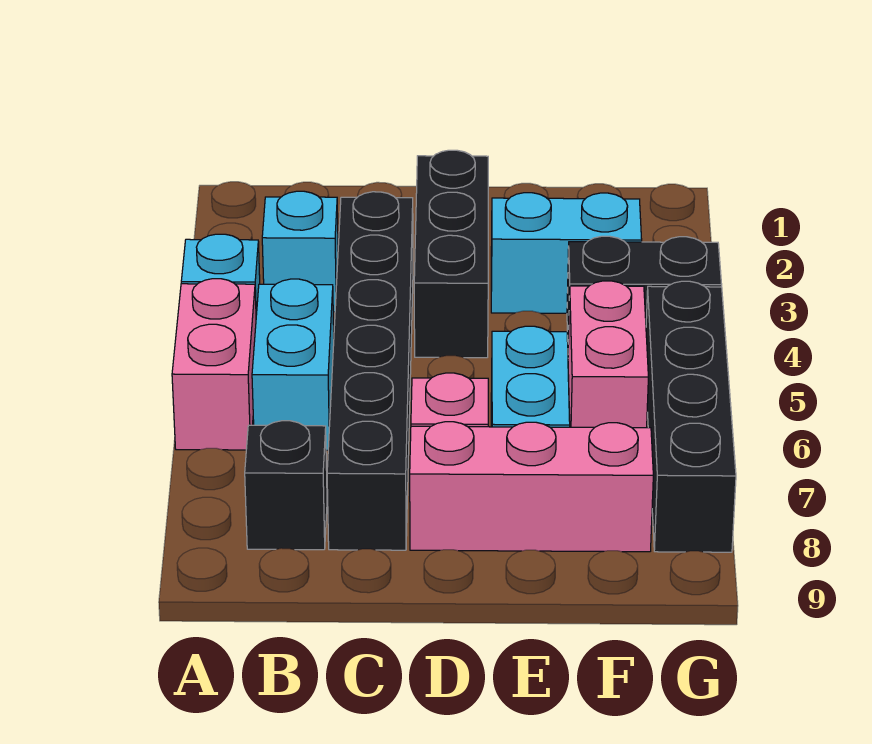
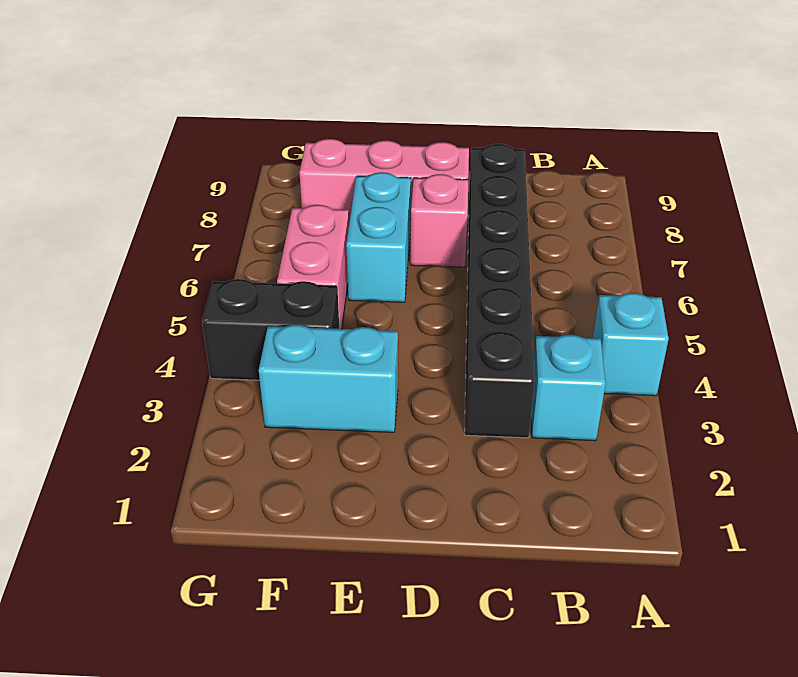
pink 1x2 brick [172,279,256,450] -> none
cyan 1x2 brick [252,279,334,450] -> none
black 1x1 brick [245,421,327,550] -> none
black 1x3 brick [414,150,488,358] -> none
black 1x4 brick [646,281,736,552] -> none

